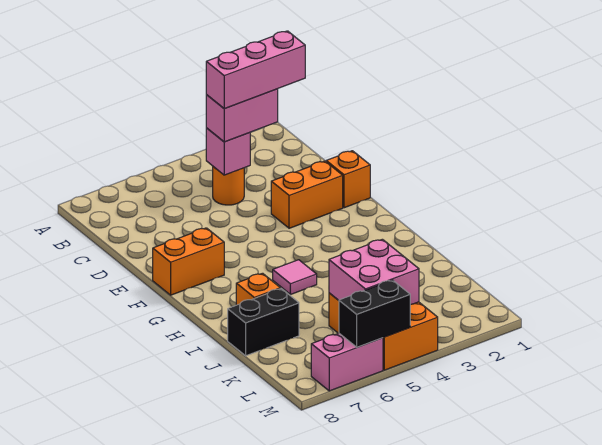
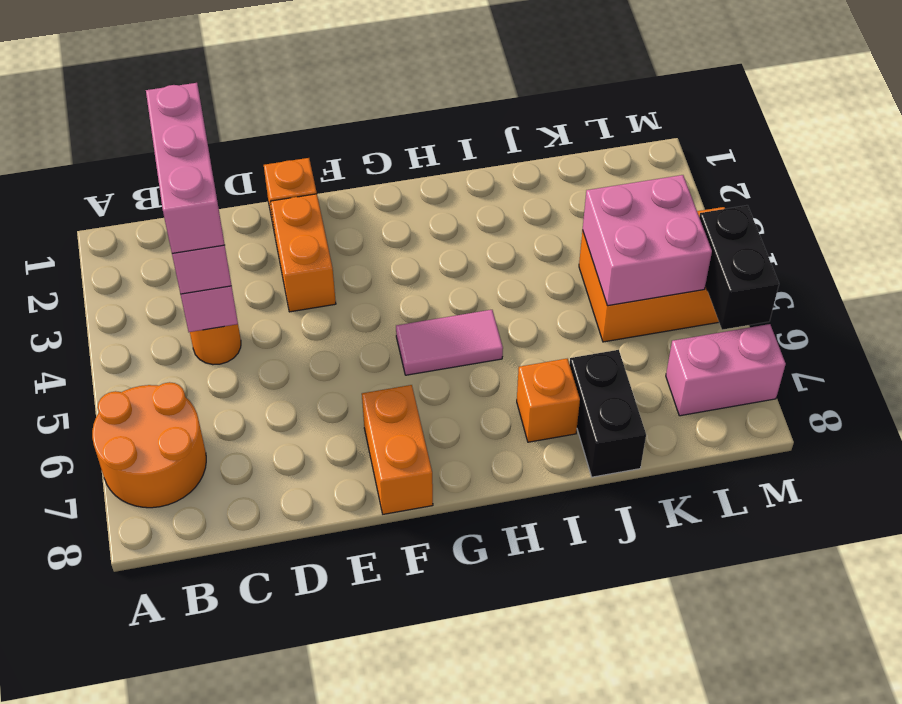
none -> orange 2x2 round brick [92,382,206,508]
pink 1x1 tile [273,260,317,295] -> pink 1x2 tile [396,310,503,375]
pink 1x2 brick [311,333,383,391] -> pink 1x2 brick turned to [666,324,786,416]

